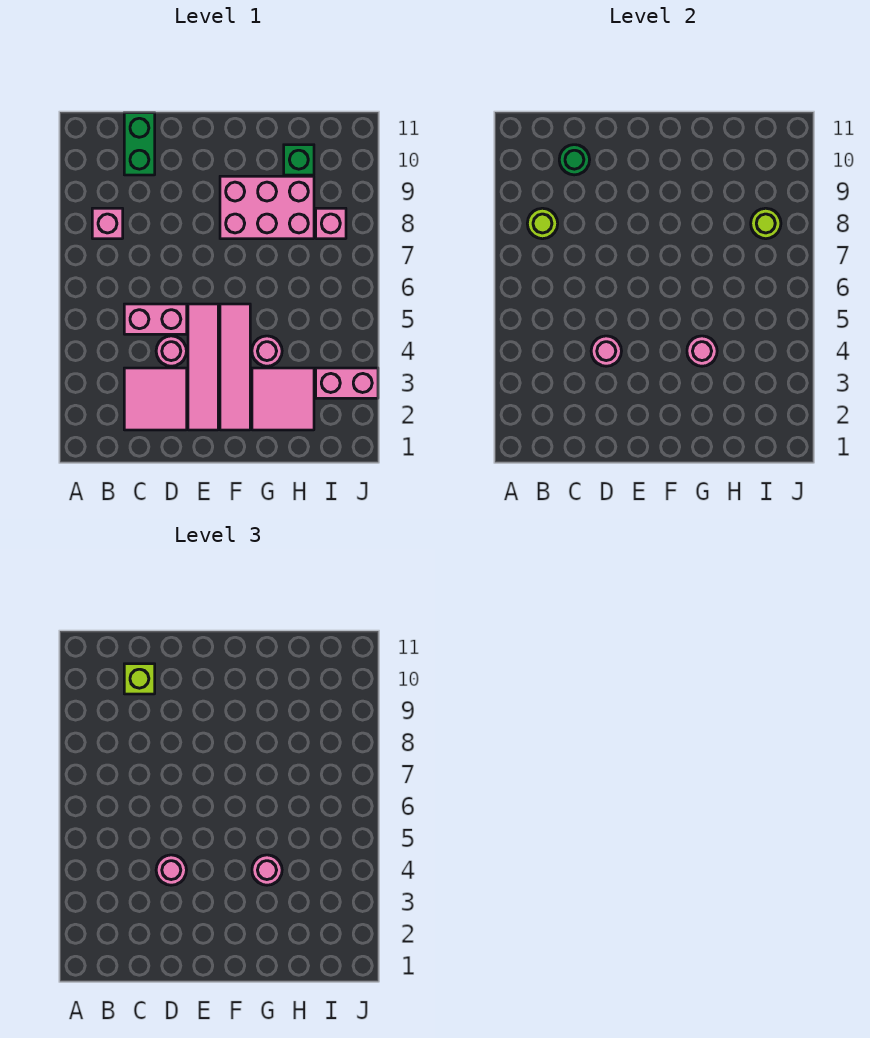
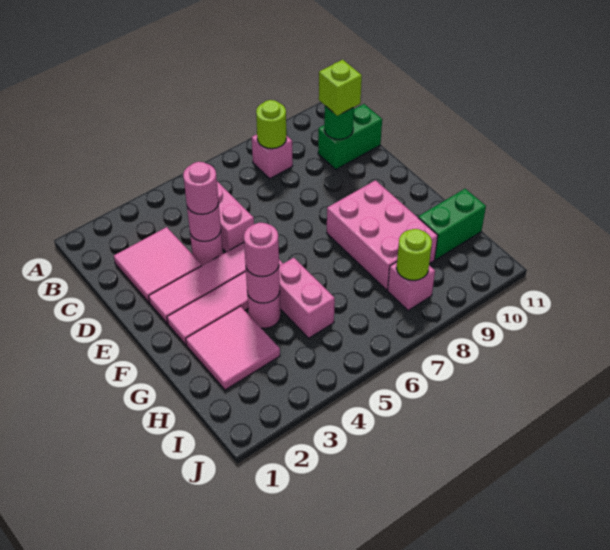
green 1x1 brick [284,145,314,175] -> green 1x2 brick [418,189,486,260]
pink 1x2 brick [316,368,378,398] -> pink 1x2 brick moved to [279,258,335,338]

